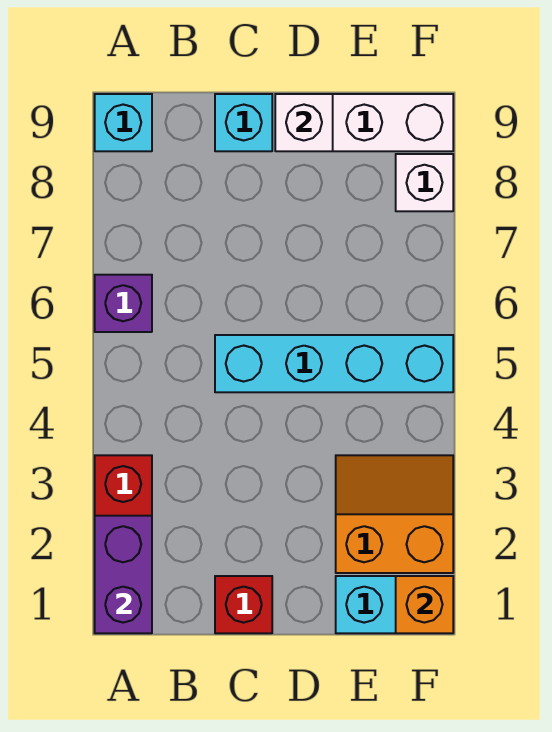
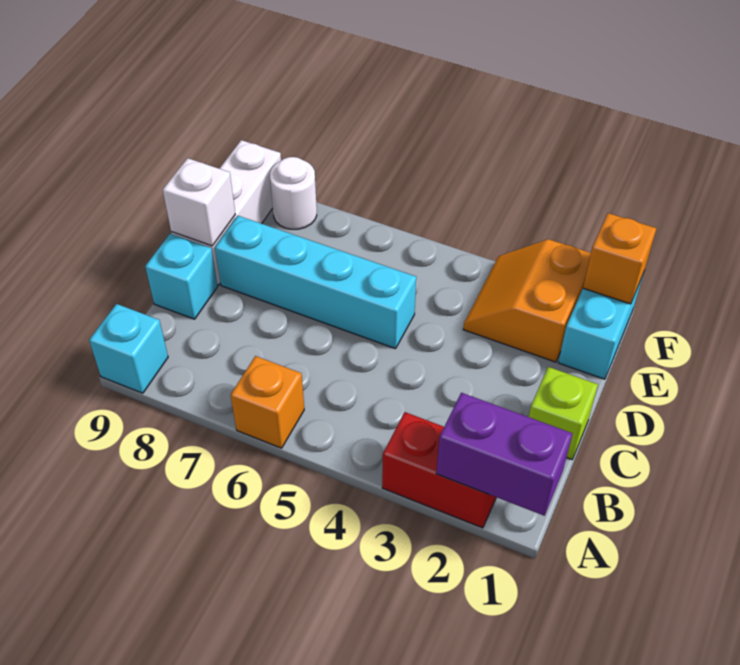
purple 1x1 brick [95,275,152,332] -> orange 1x1 brick [231,356,304,448]
red 1x1 brick [215,576,272,633] -> lime 1x1 brick [529,367,598,460]
cyan 1x4 brick [215,335,453,392] -> cyan 1x4 brick turned to [215,216,416,349]
white 1x1 brick [396,154,453,211] -> white 1x1 round brick [270,157,317,229]

